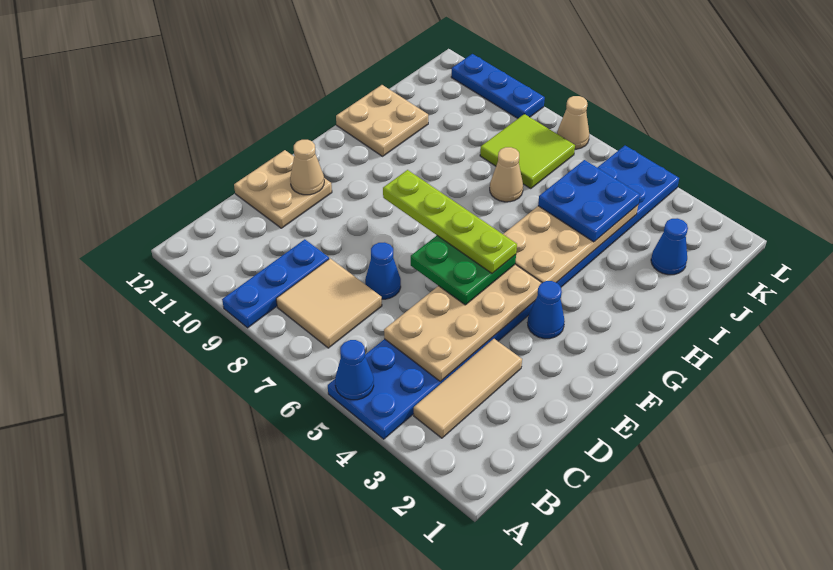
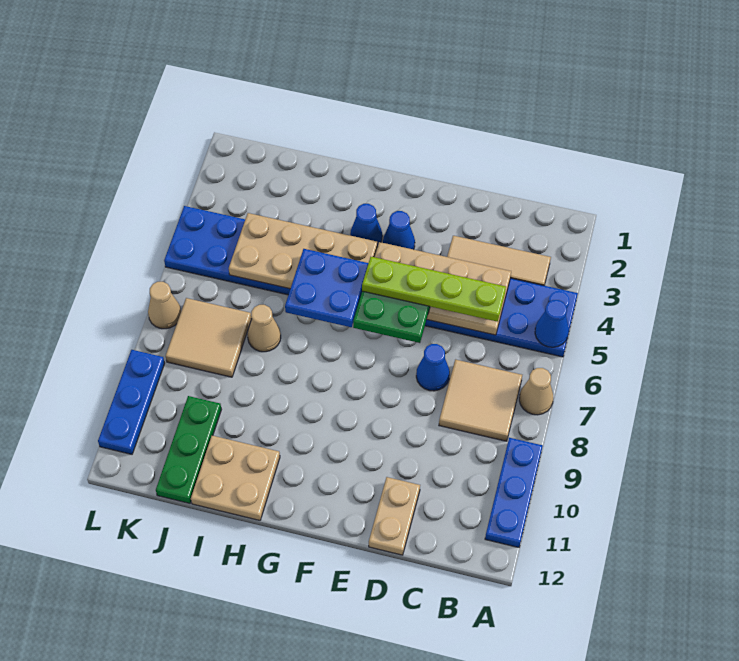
blue 1x3 plate [222,239,329,328] -> blue 1x3 plate turned to [485,438,543,548]
tan 2x2 plate [234,150,332,228] -> tan 1x2 plate [369,477,420,555]
tan 1x1 cone [290,140,324,195] -> tan 1x1 cone moved to [519,368,553,415]
lime 1x4 plate [383,170,517,273] -> lime 1x4 plate turned to [362,257,506,322]
blue 2x2 plate [538,160,640,242] -> blue 2x2 plate moved to [285,249,368,327]
blue 1x1 cone [651,218,688,275] -> blue 1x1 cone moved to [350,204,382,247]
lime 2x2 tile [480,114,575,188] -> tan 2x2 tile [166,298,252,377]
none -> green 1x3 plate [156,396,221,503]

